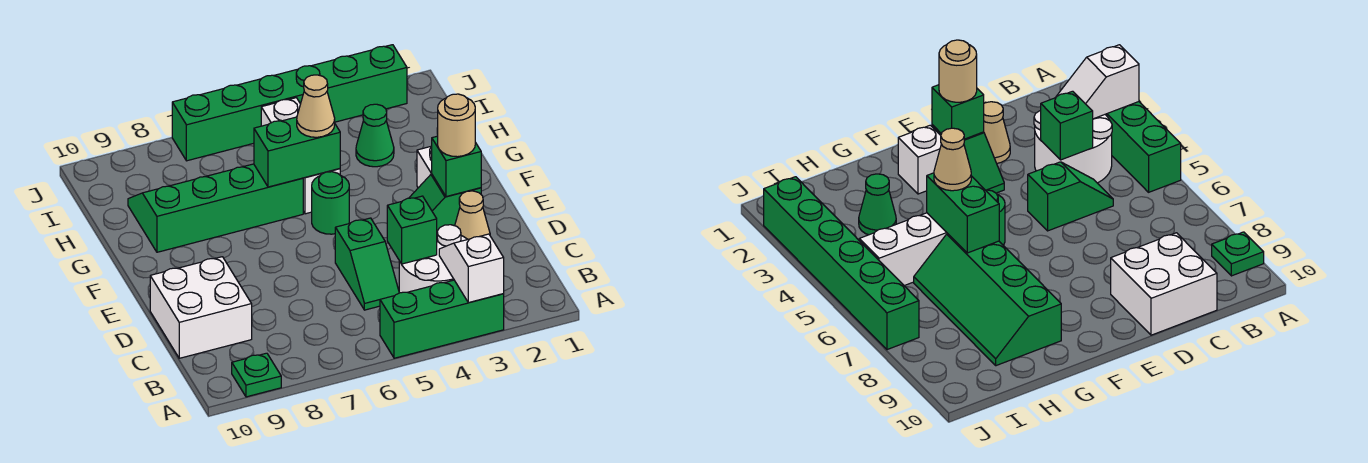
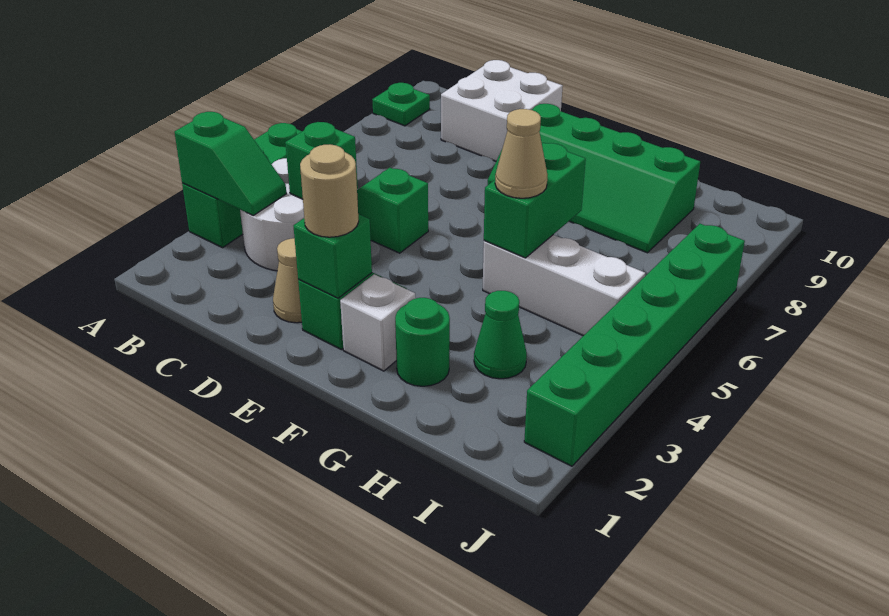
white 1x2 slope [439,234,504,303] -> green 1x2 slope [175,112,286,215]
green 1x1 round brick [312,172,349,234] -> green 1x1 round brick moved to [395,298,450,386]
green 2x4 slope [128,164,303,252] -> green 2x4 slope turned to [488,104,700,253]

